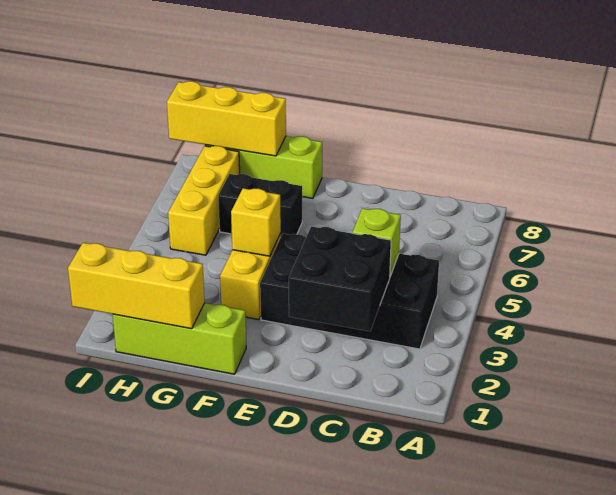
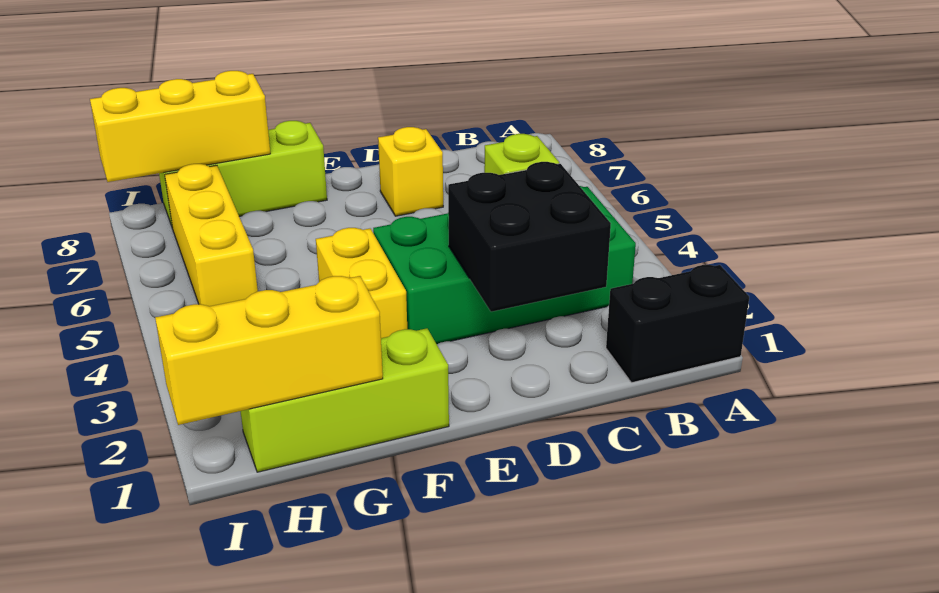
black 2x4 brick [260,234,439,349] -> green 2x4 brick [373,186,636,344]
yellow 1x1 brick [231,188,281,256] -> yellow 1x1 brick moved to [378,127,443,216]
black 1x2 brick [218,174,302,236] -> black 1x2 brick moved to [606,265,749,383]

